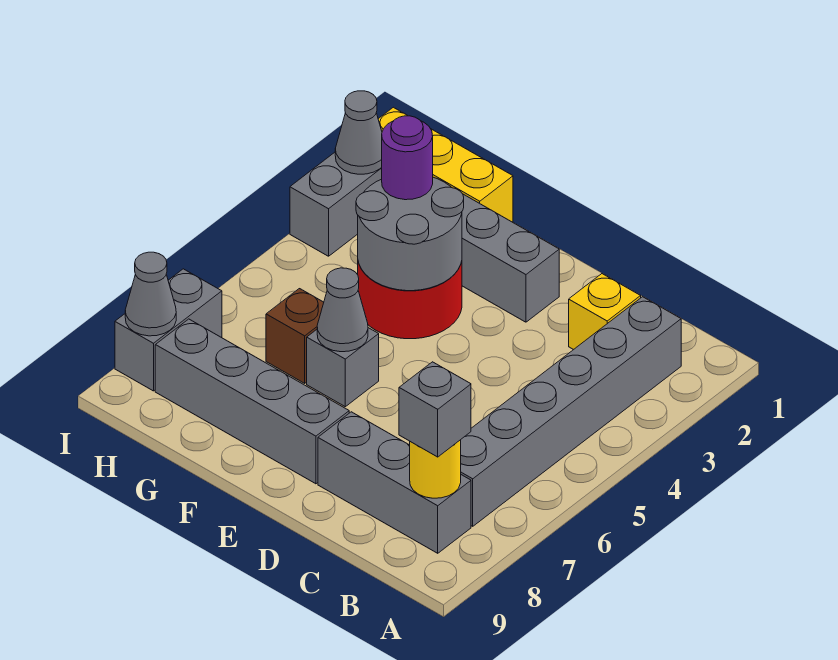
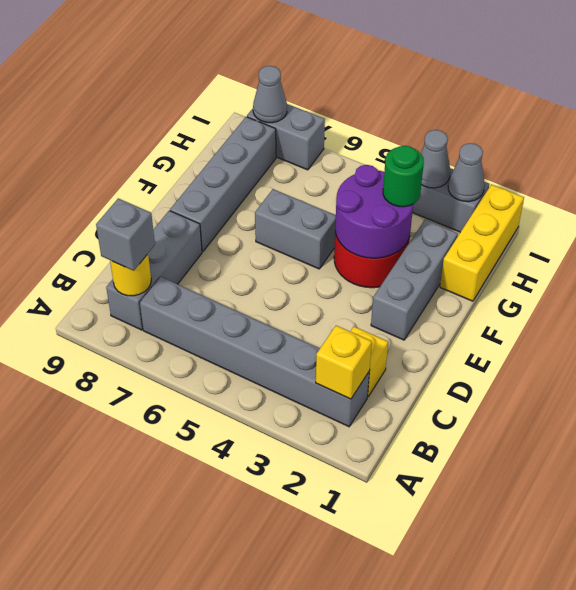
none -> yellow 1x1 brick [316,325,372,399]
grey 2x2 round brick [356,177,464,291] -> purple 2x2 round brick [335,165,413,258]
grey 1x1 brick [307,328,379,407] -> grey 1x2 brick [255,189,336,269]
grey 1x1 cone [317,268,368,352] -> grey 1x1 cone moved to [421,130,450,188]
purple 1x1 round brick [382,116,433,200] -> green 1x1 round brick [383,146,424,207]
brown 1x1 brick [266,289,324,383] -> none

